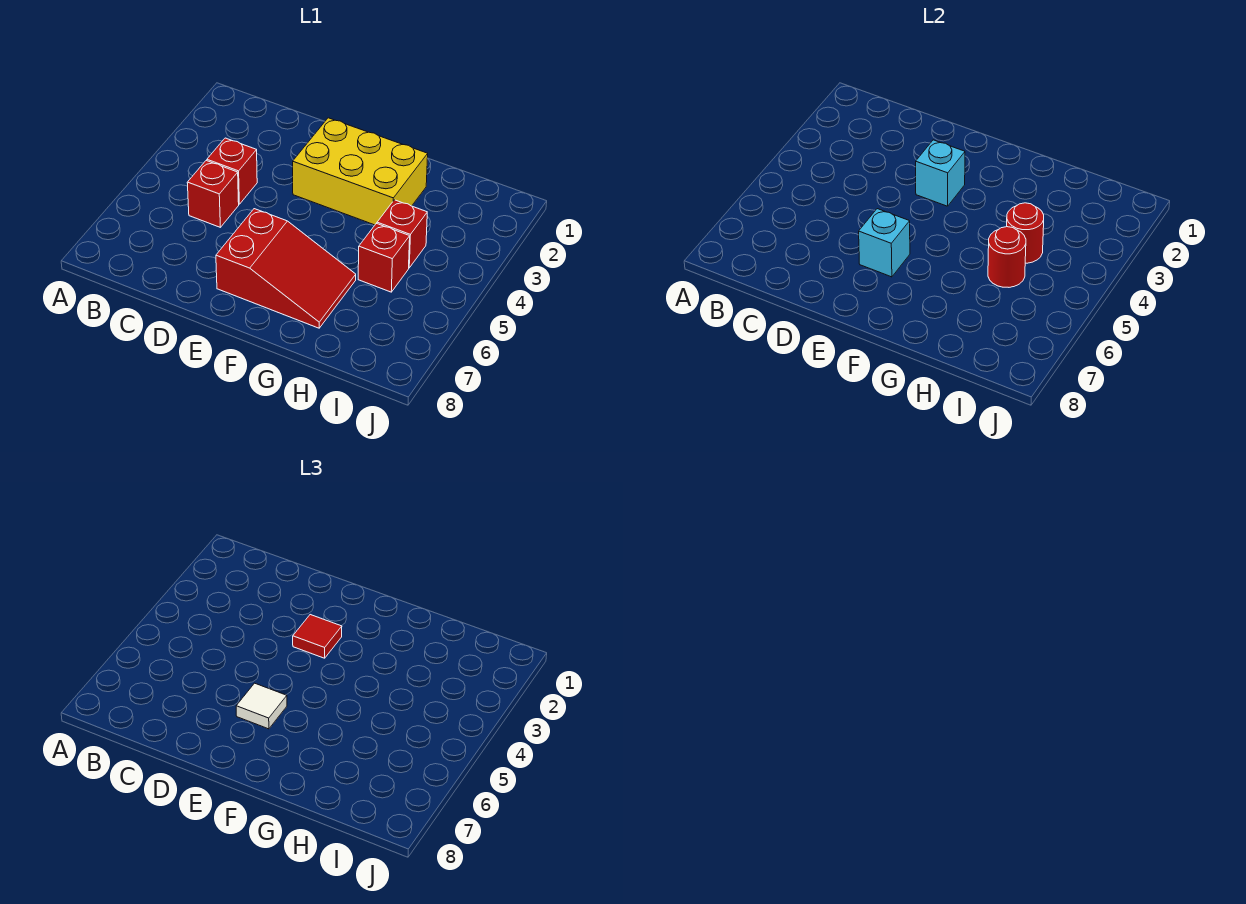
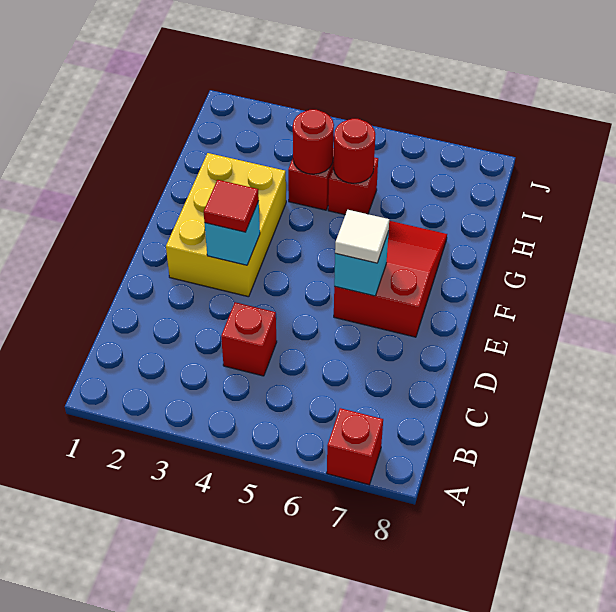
red 1x1 brick [187,161,239,227] -> red 1x1 brick moved to [327,408,383,485]

